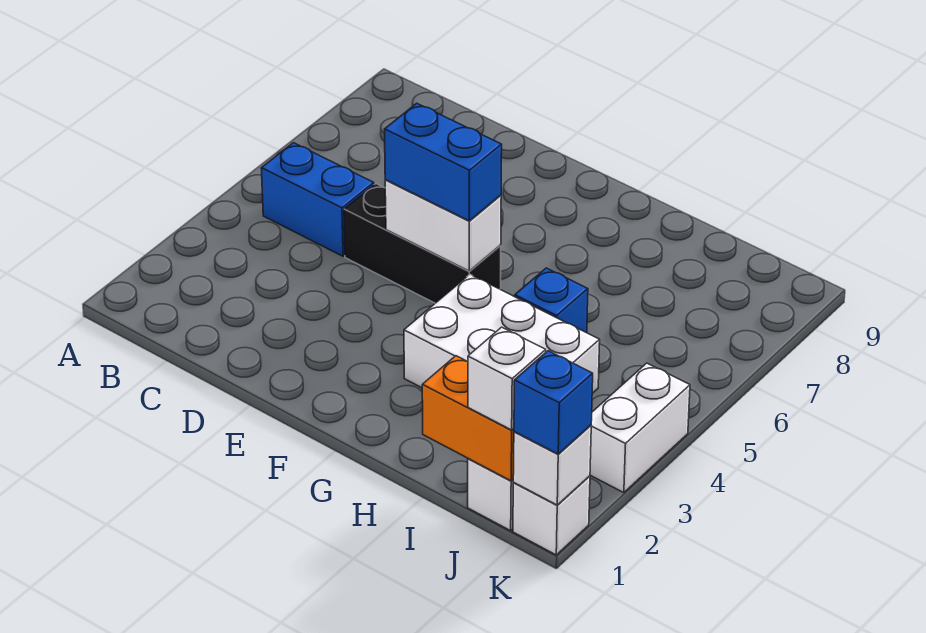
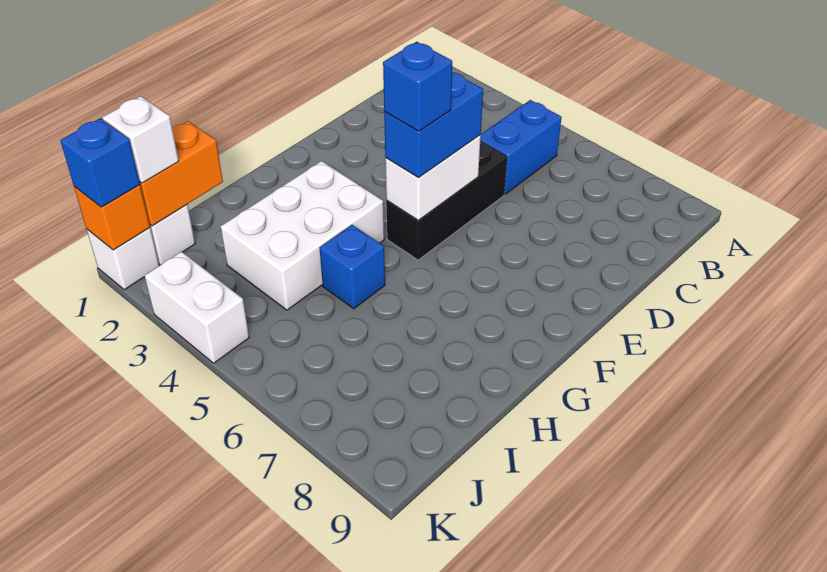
none -> blue 1x1 brick [383,42,452,131]
white 1x1 brick [513,425,591,505] -> orange 1x1 brick [74,185,150,250]

